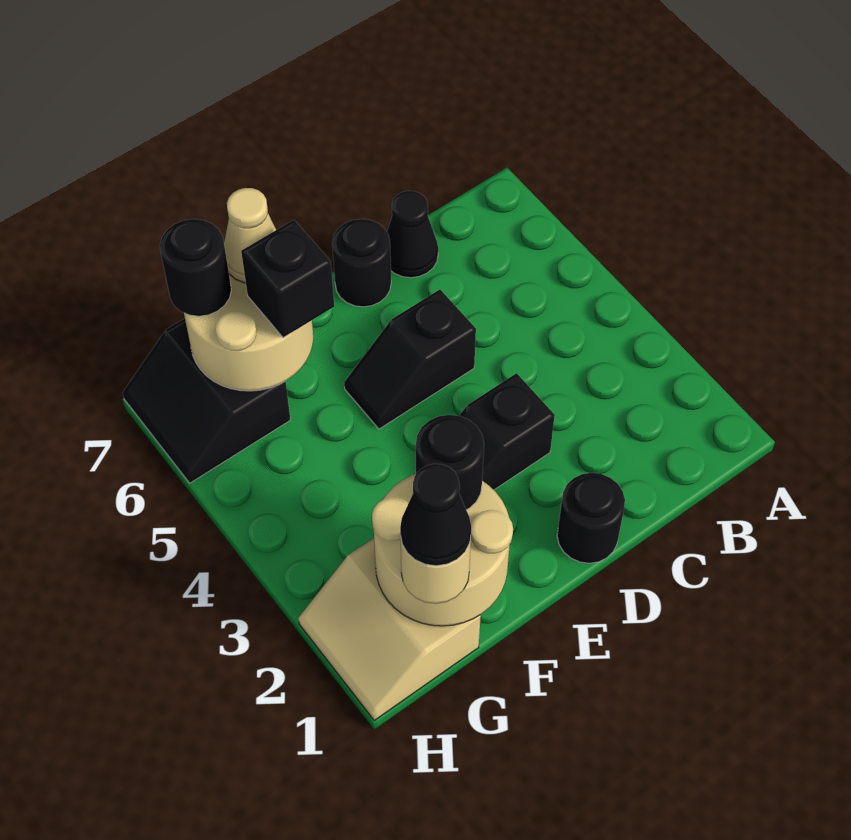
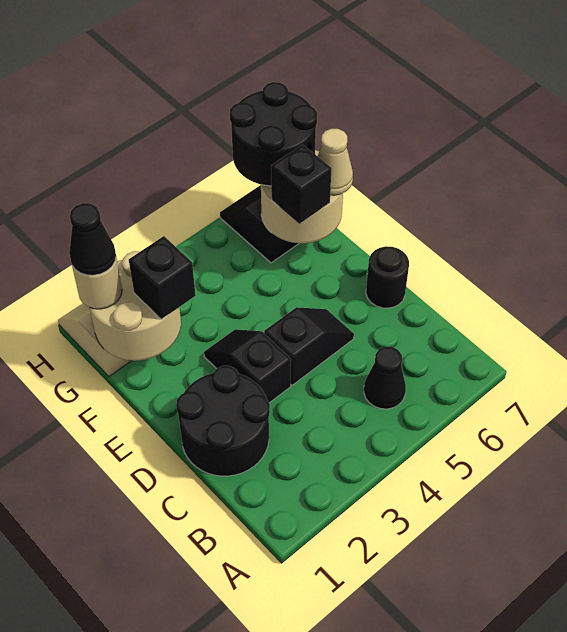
black 1x1 cone [387,191,438,278] -> black 1x1 cone moved to [364,346,406,409]
black 1x1 round brick [557,473,625,563] -> black 2x2 round brick [176,366,270,476]
black 1x2 slope [344,290,476,429] -> black 1x2 slope turned to [264,307,354,385]
black 1x1 round brick [416,415,484,510] -> black 1x1 brick [129,236,196,319]
black 1x1 round brick [160,219,231,316] -> black 2x2 round brick [230,82,317,186]

